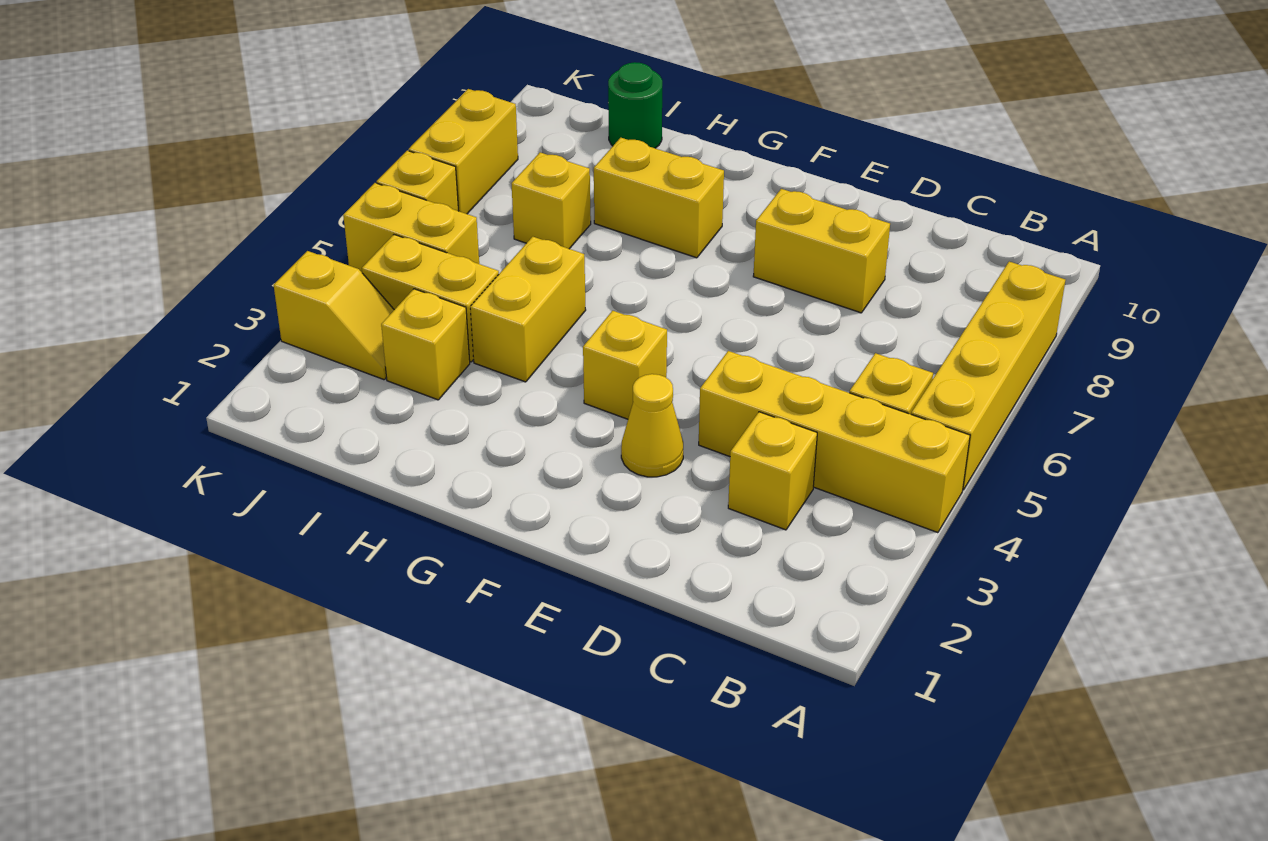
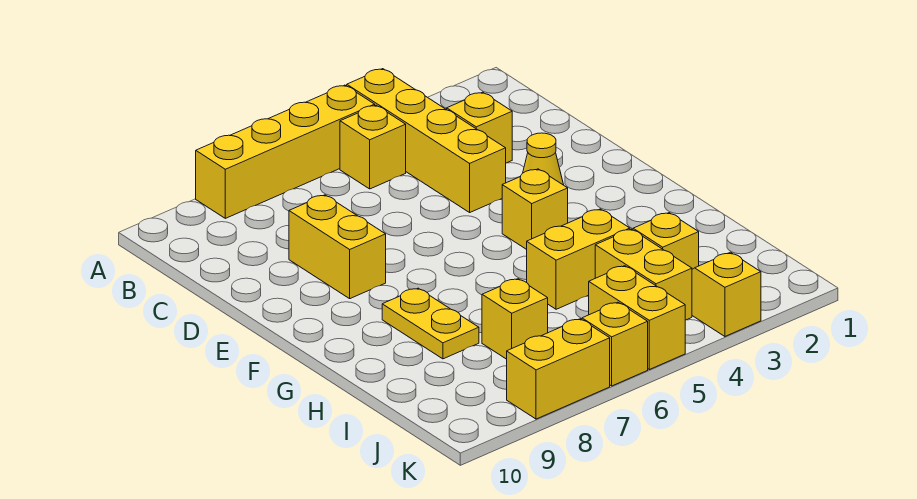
yellow 1x2 brick [594,138,724,258] -> yellow 1x2 plate [382,288,479,359]
green 1x1 round brick [608,62,662,148] -> none

